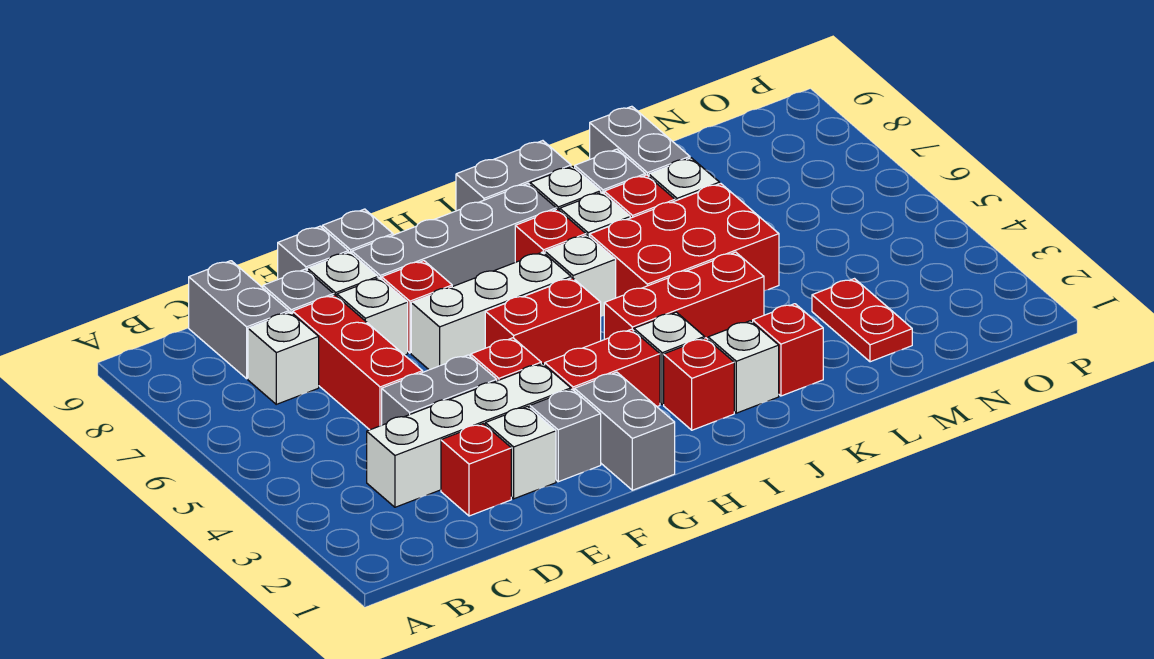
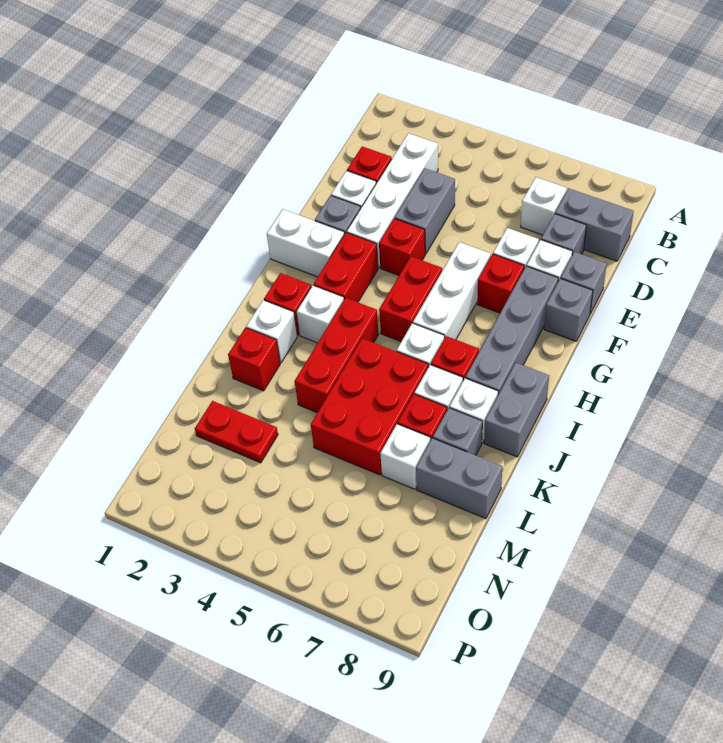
red 1x3 brick [293,295,423,430] -> none
grey 1x2 brick [574,372,675,490] -> white 1x2 brick [267,209,344,277]

